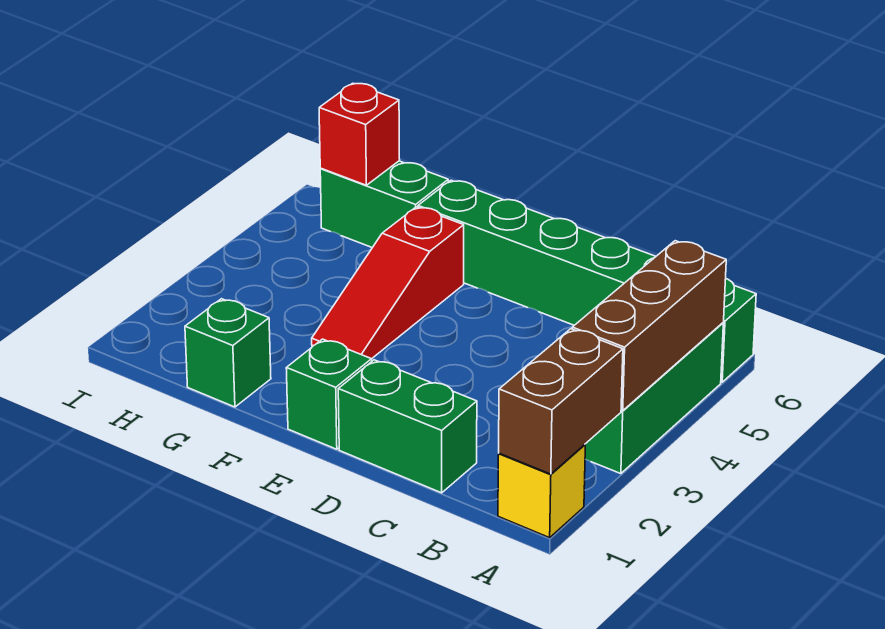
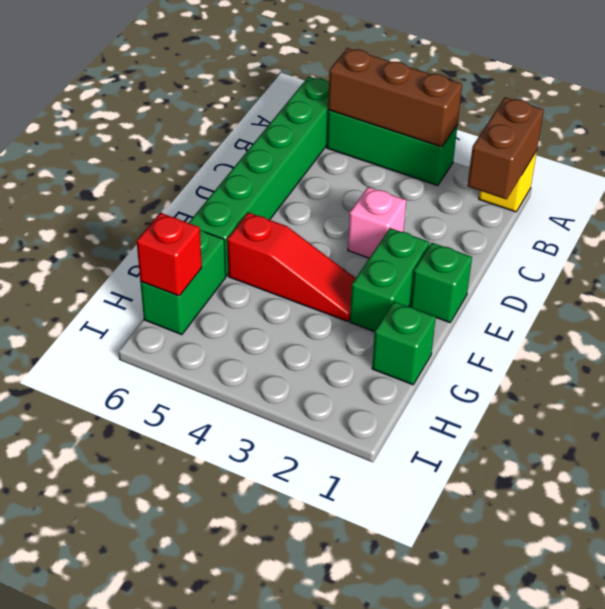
brown 1x2 brick [499,329,623,474] -> brown 1x2 brick turned to [468,97,544,199]
green 1x2 brick [338,360,477,493] -> green 1x2 brick moved to [350,228,430,332]
none -> pink 1x1 brick [348,187,406,258]

